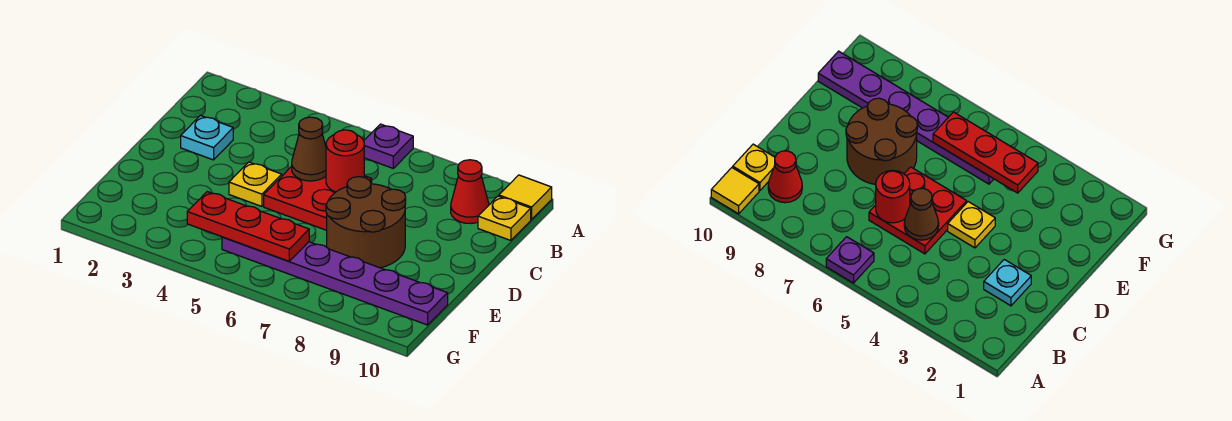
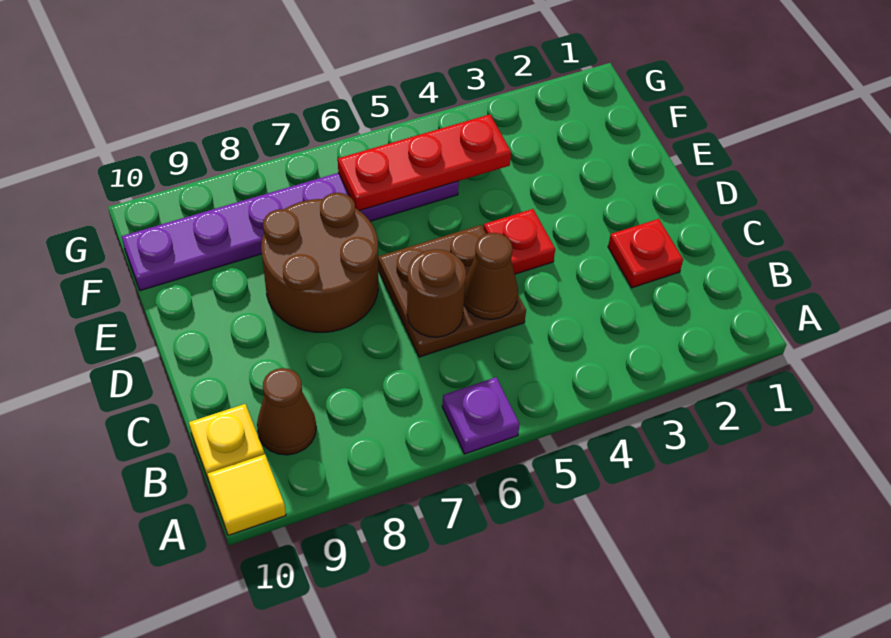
red 1x1 cone [451,160,489,224] -> brown 1x1 cone [257,368,316,455]
cyan 1x1 plate [181,116,233,160] -> red 1x1 plate [608,219,683,288]
red 2x2 plate [264,166,372,230] -> brown 2x2 plate [378,225,526,357]
red 1x1 round brick [326,130,364,192] -> brown 1x1 round brick [407,249,466,337]
yellow 1x1 plate [229,162,282,206] -> red 1x1 plate [484,209,555,274]

